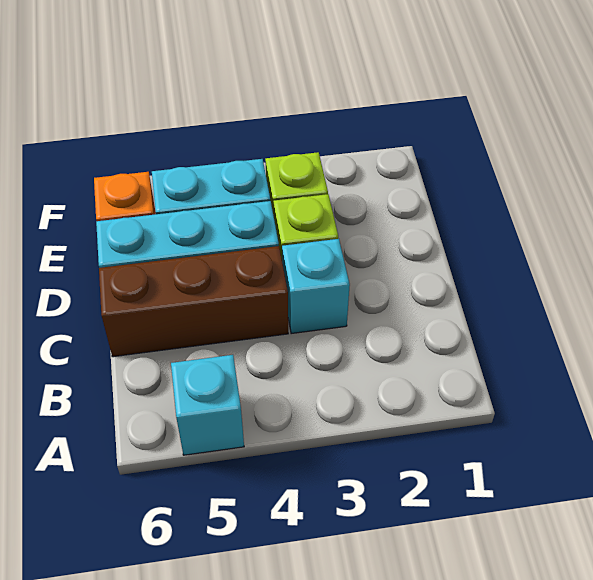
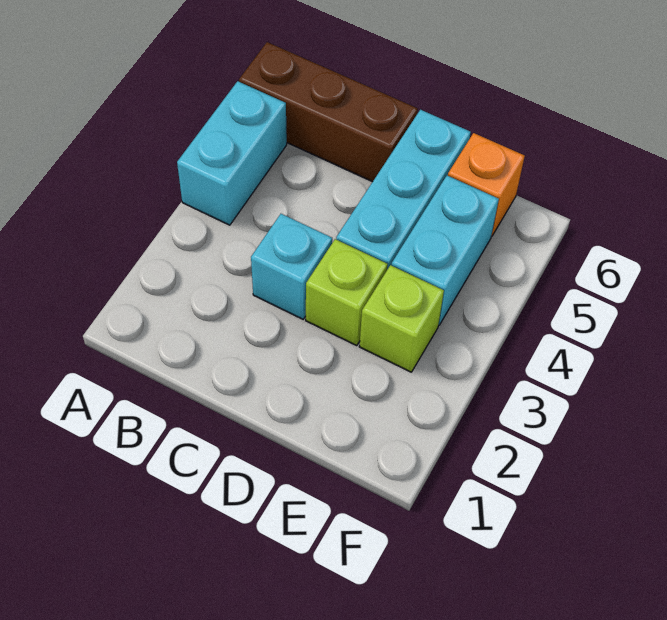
cyan 1x1 brick [171,355,244,455] -> cyan 1x2 brick [177,81,287,225]
brown 1x3 brick [99,246,288,357] -> brown 1x3 brick turned to [239,42,418,182]

